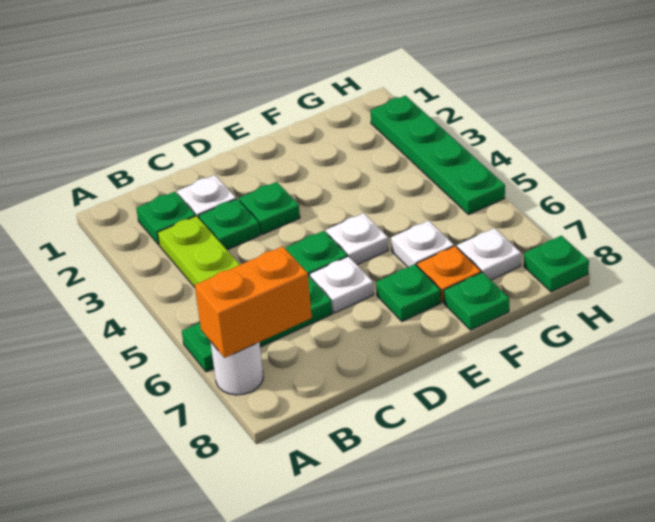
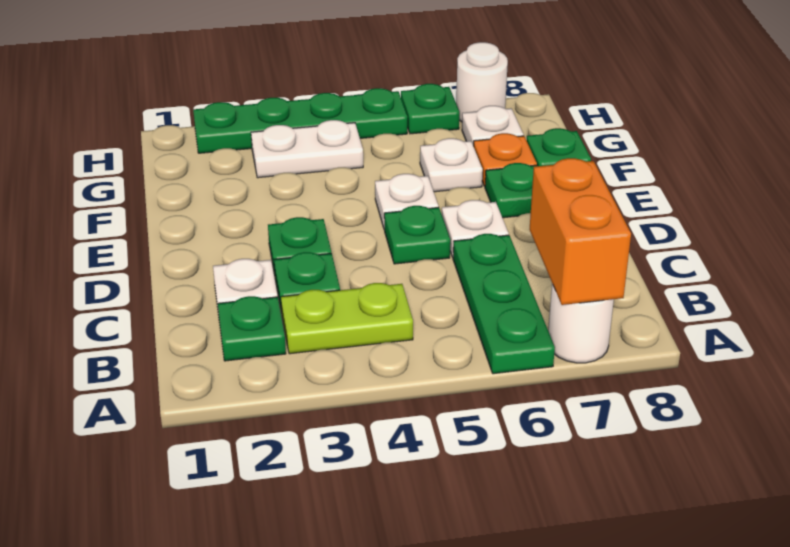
none -> white 1x2 plate [251,120,363,178]
none -> white 1x1 round brick [456,42,508,122]
green 1x1 plate [524,236,589,292] -> green 1x1 plate moved to [401,84,459,134]

